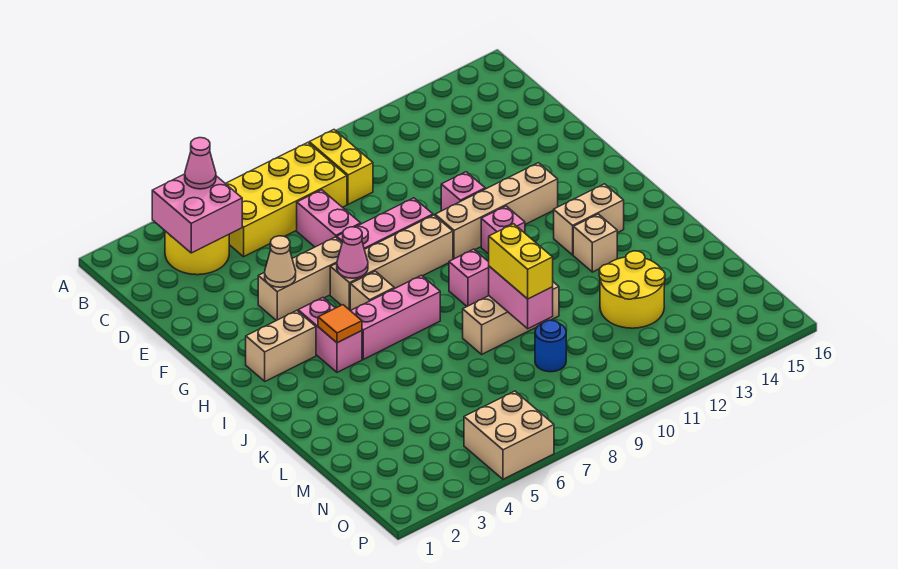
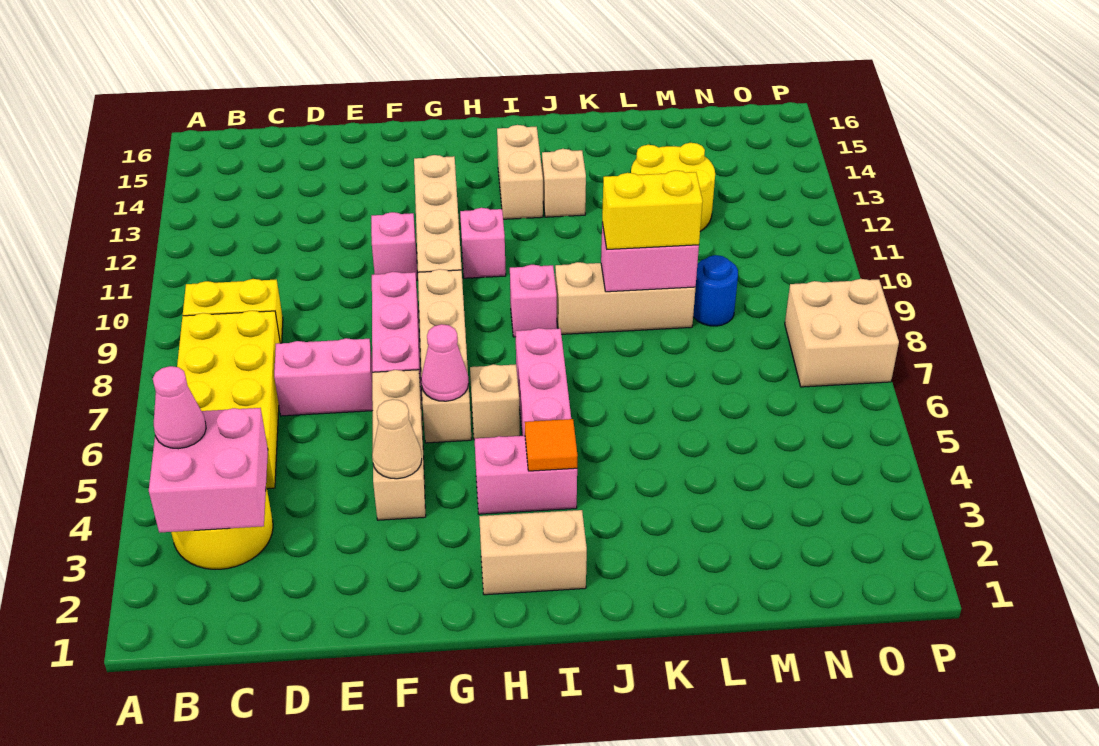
tan 1x2 brick [246,311,316,381] -> tan 1x2 brick turned to [479,510,587,595]
tan 1x3 brick [463,282,559,354] -> tan 1x3 brick turned to [555,262,695,334]
tan 2x2 brick [464,391,554,479] -> tan 2x2 brick moved to [785,279,899,387]

